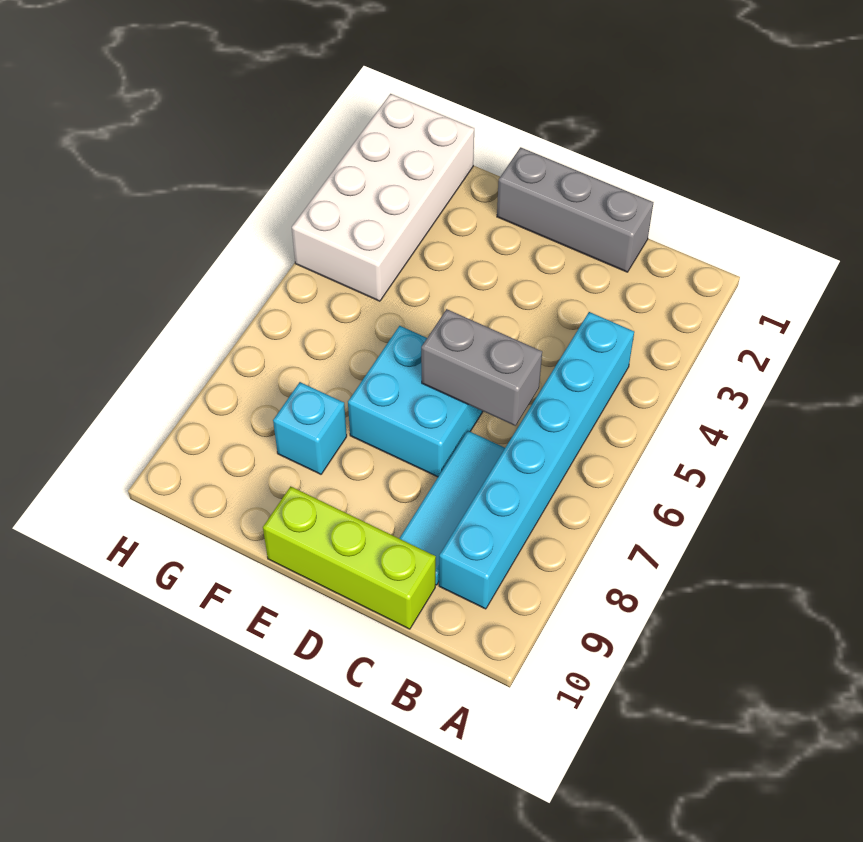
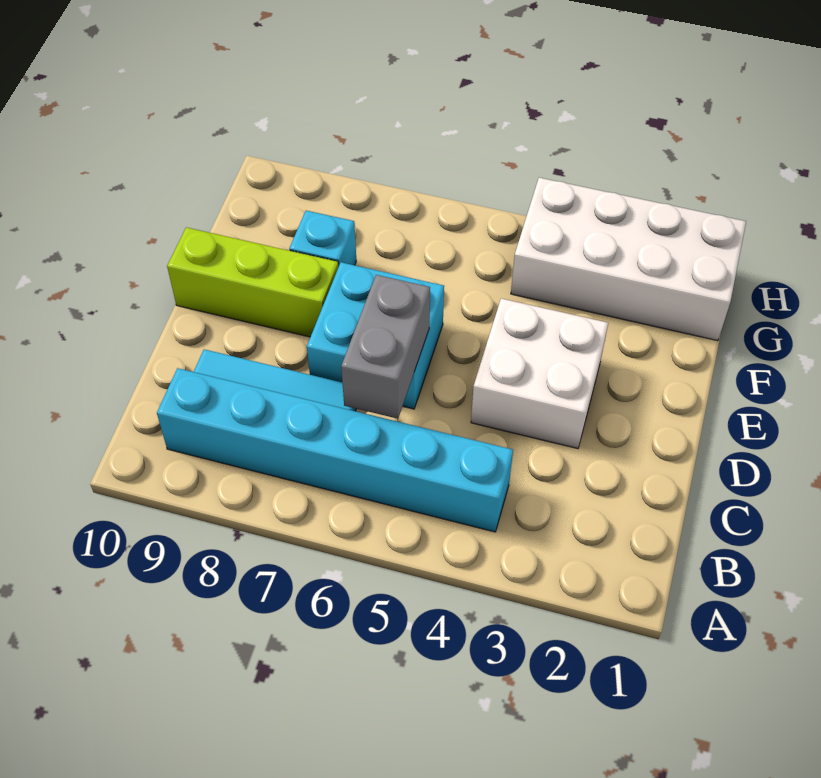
grey 1x3 brick [497,147,653,272] -> none
lime 1x3 brick [263,486,436,629] -> lime 1x3 brick turned to [167,227,338,337]
none -> white 2x2 brick [471,298,608,449]

